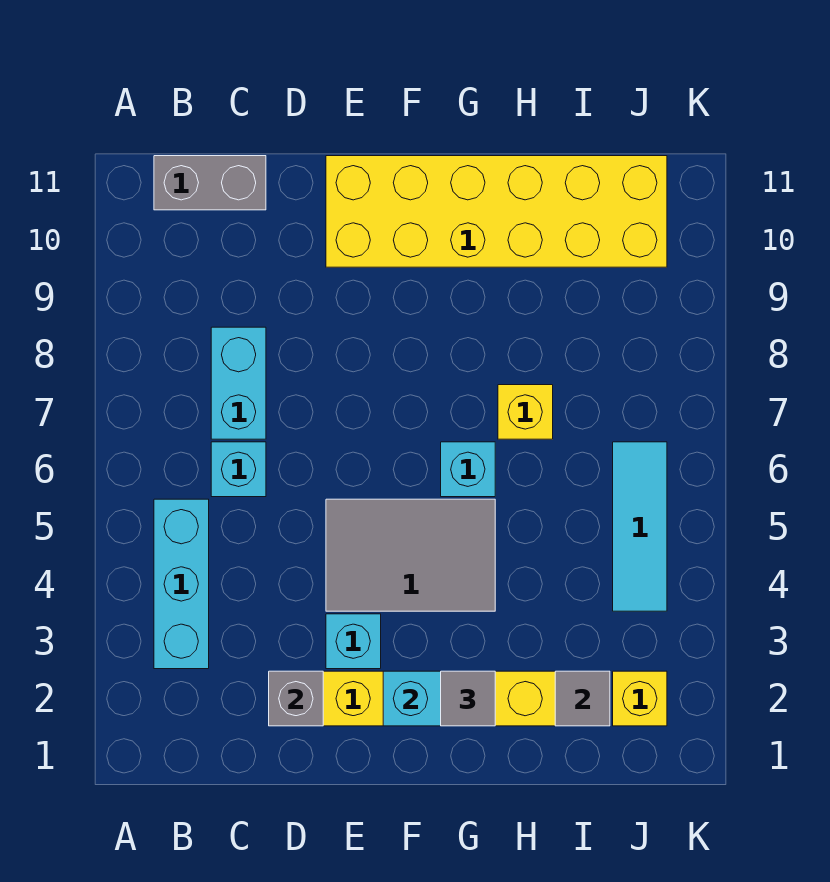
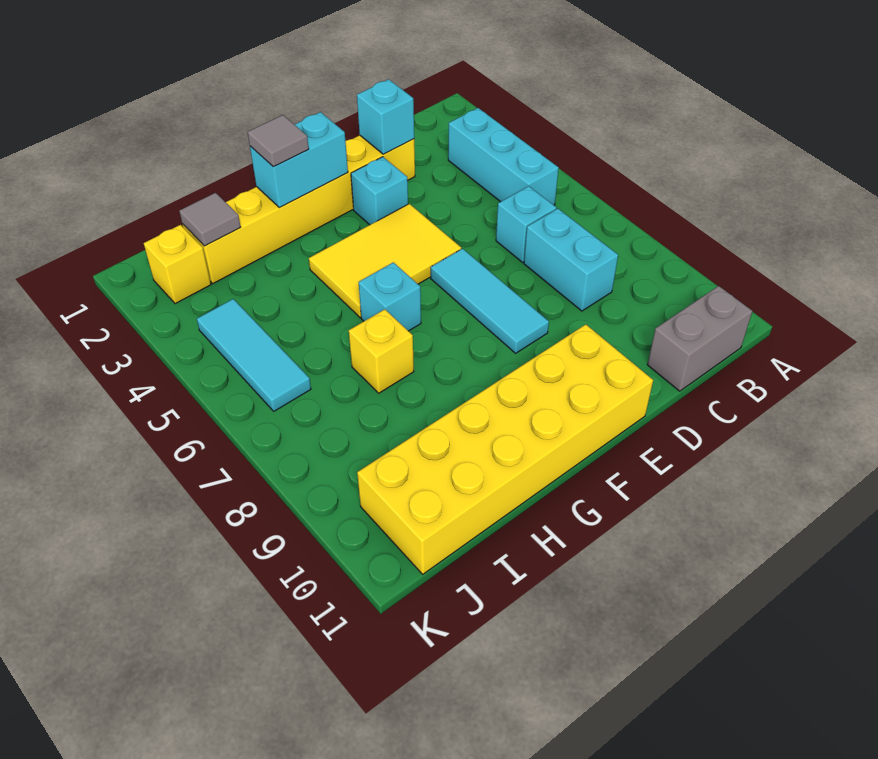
grey 1x1 brick [269,671,323,726] -> cyan 1x1 brick [357,79,414,154]
grey 2x3 tile [326,499,495,611] -> yellow 2x3 tile [309,204,461,318]
none -> cyan 1x3 tile [431,249,549,353]

